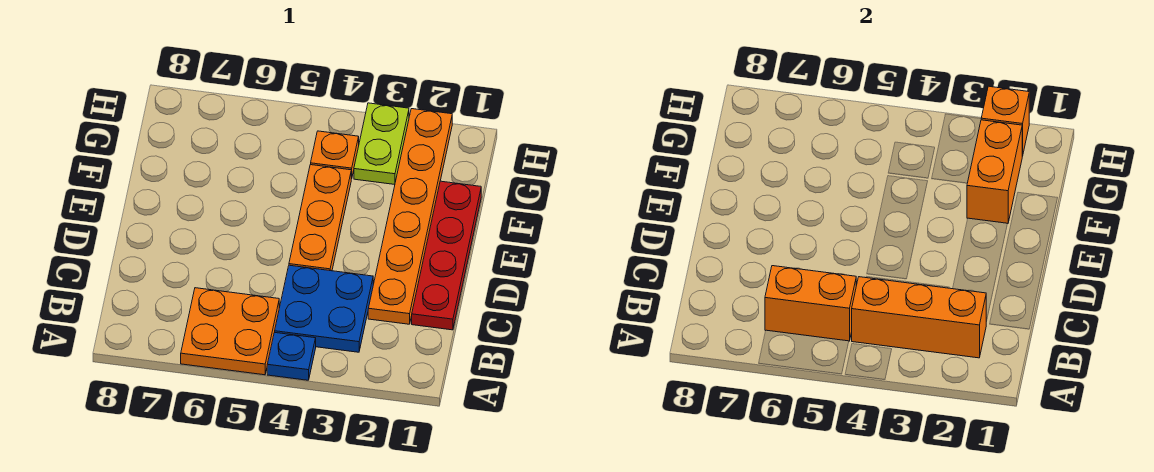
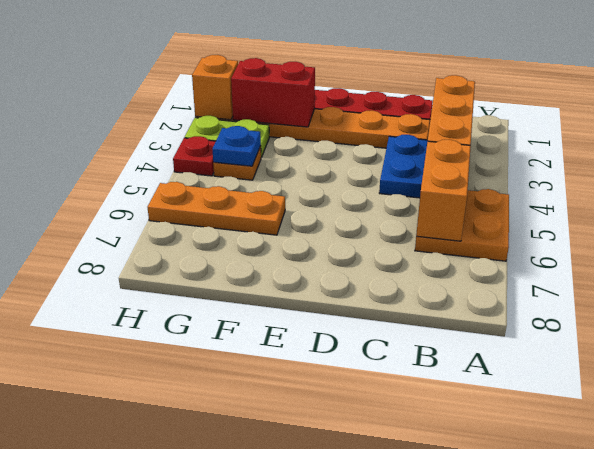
blue 1x1 plate [267,333,316,380] -> blue 1x1 plate moved to [212,126,261,166]
orange 1x3 plate [289,165,351,271] -> orange 1x3 plate moved to [148,182,285,235]
orange 1x2 brick [967,120,1022,224] -> red 1x2 brick [231,58,315,127]
none -> red 1x1 plate [173,136,216,176]

